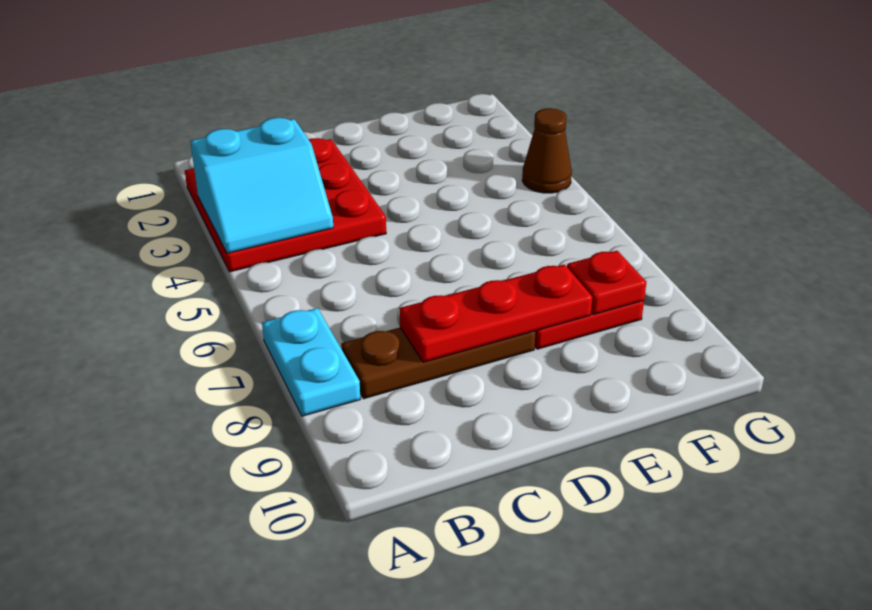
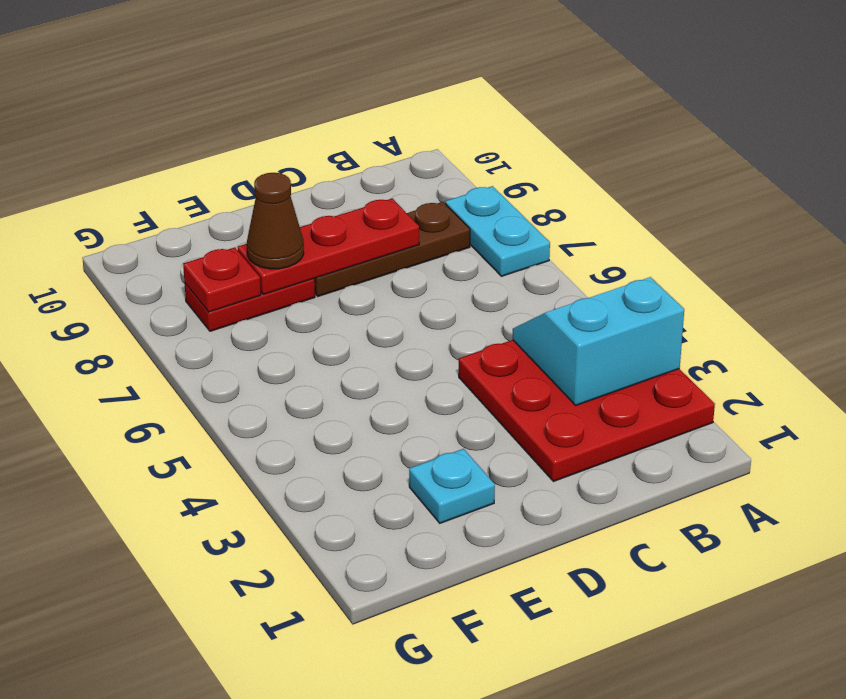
none -> cyan 1x1 plate [409,449,495,523]
brown 1x1 cone [522,108,572,193] -> brown 1x1 cone moved to [247,173,304,269]

